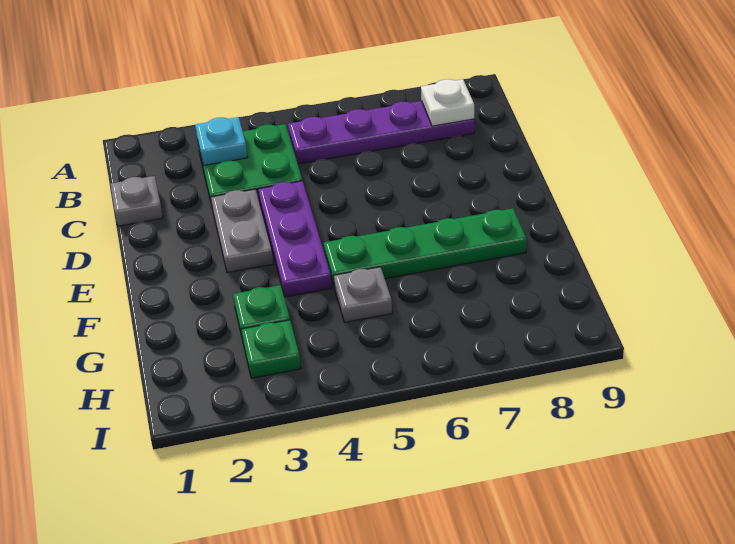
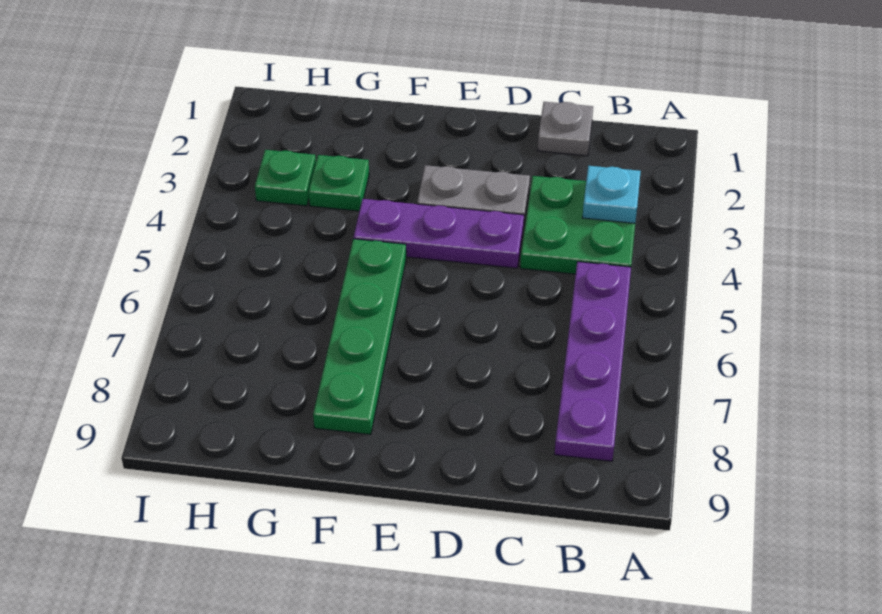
white 1x1 plate [421,79,474,126] -> none
grey 1x1 plate [334,267,392,322] -> none

